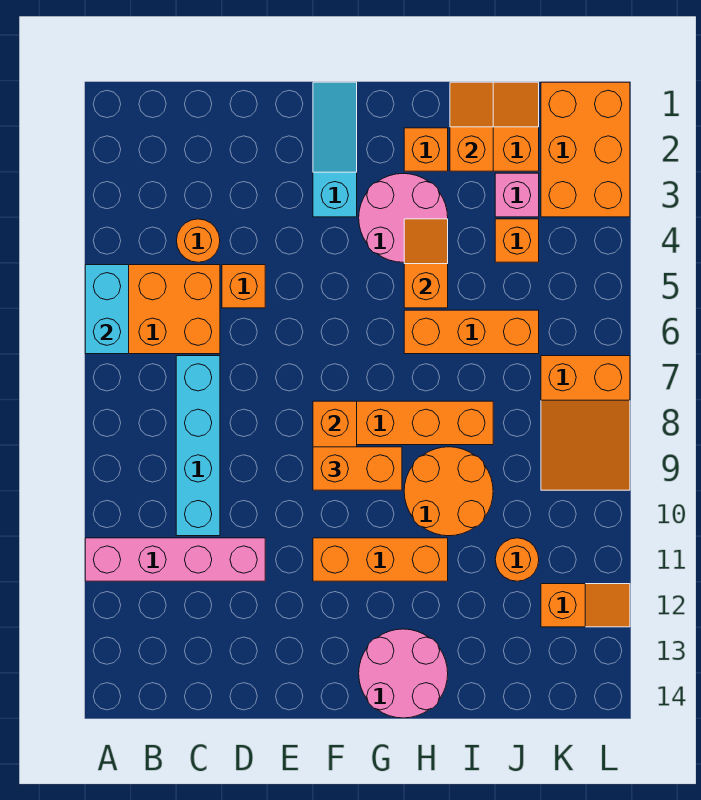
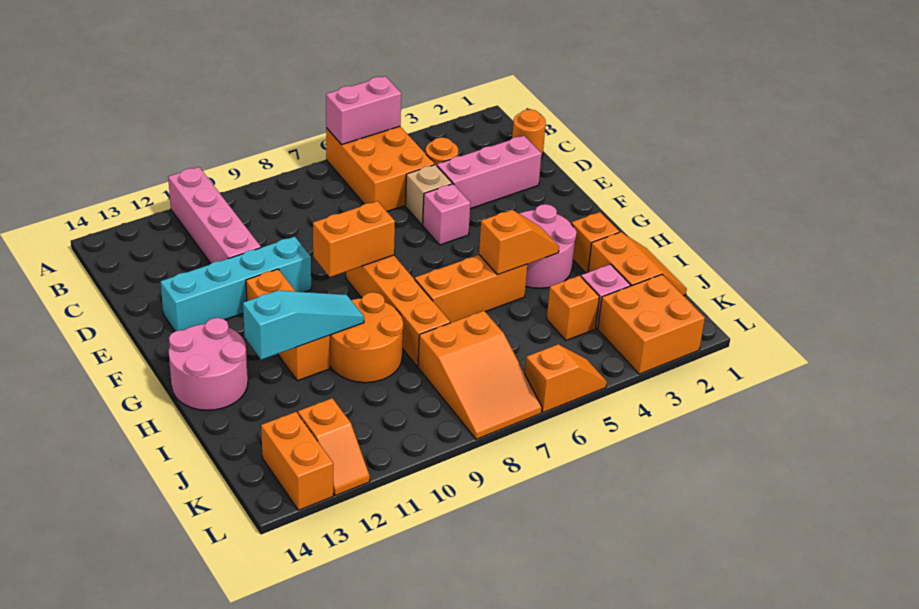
cyan 1x2 brick [85,265,129,354] -> pink 1x2 brick [326,76,401,145]
cyan 1x4 brick [176,356,220,536] -> cyan 1x4 brick moved to [161,237,311,331]
none -> pink 1x3 brick [437,136,542,209]
orange 1x1 brick [222,265,265,308] -> tan 1x1 brick [406,165,452,225]
none -> pink 1x1 brick [423,184,470,245]
cyan 1x3 slope [313,82,357,217] -> cyan 1x3 slope moved to [243,291,364,360]
orange 1x2 brick [313,447,402,490] -> orange 1x2 brick moved to [261,412,333,510]
orange 1x3 brick [404,310,539,354] -> orange 1x3 brick turned to [415,255,527,323]
orange 1x2 slope [450,82,493,171] -> orange 1x2 slope moved to [525,344,607,413]
orange 1x1 round brick [495,538,539,581] -> orange 1x1 round brick moved to [512,109,546,158]
orange 2x3 brick [541,82,630,217] -> orange 2x2 brick [598,275,705,374]
orange 2x3 slope [541,356,630,490] -> orange 2x3 slope turned to [418,311,542,439]

